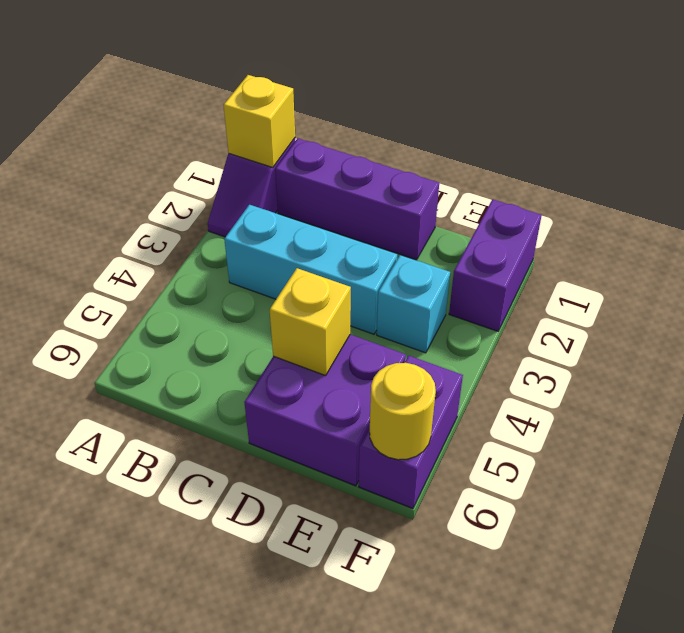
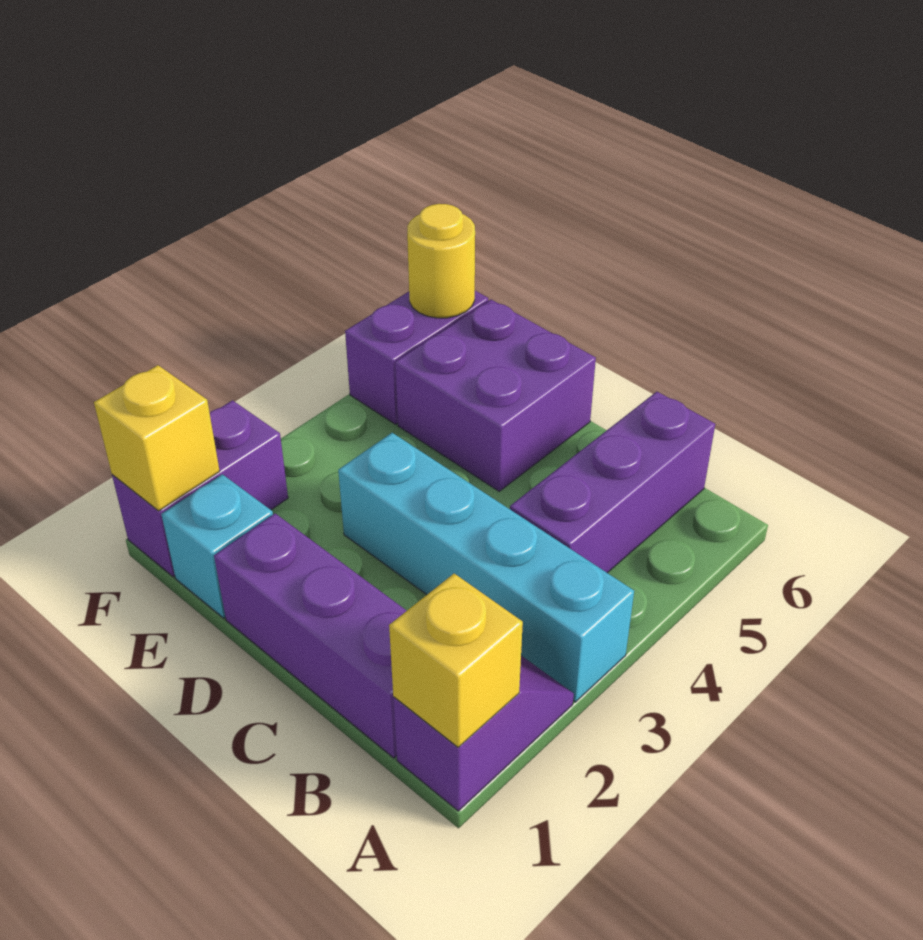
cyan 1x3 brick [224,205,397,334] -> cyan 1x4 brick [338,433,634,702]
none -> purple 1x3 brick [510,392,715,573]
yellow 1x1 brick [270,268,351,376] -> yellow 1x1 brick moved to [94,365,220,511]
cyan 1x1 brick [377,255,450,353] -> cyan 1x1 brick moved to [161,474,273,618]

